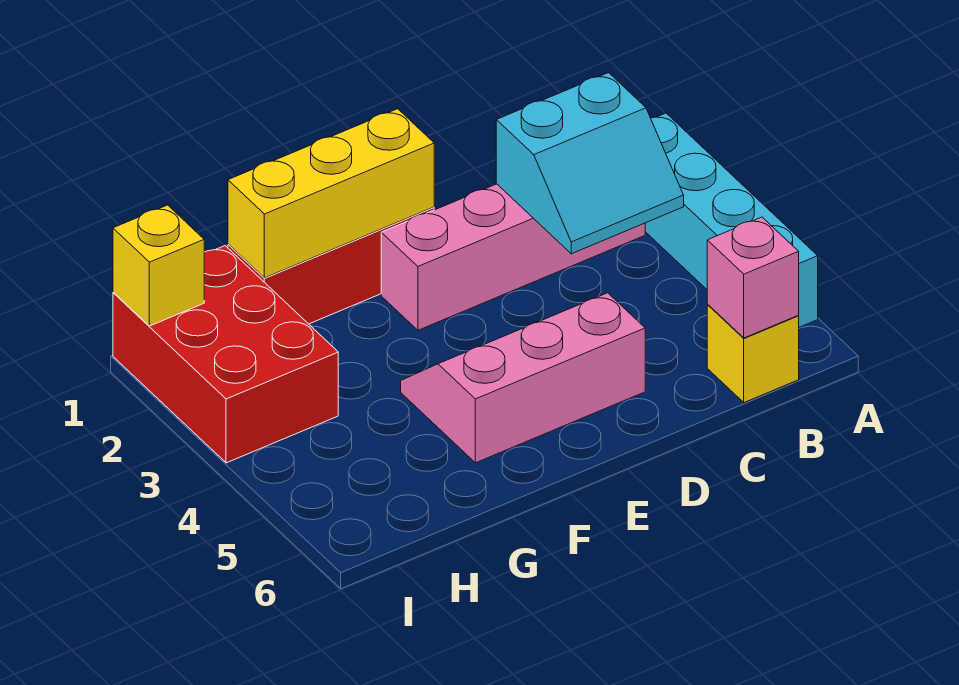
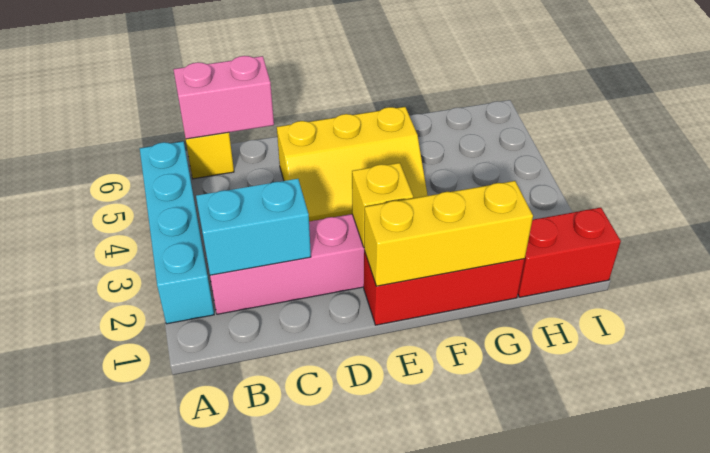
pink 1x1 brick [707,217,799,338] -> pink 1x2 brick [173,56,274,139]
pink 2x3 slope [401,293,645,463] -> yellow 2x3 slope [277,107,428,221]
red 2x3 brick [113,246,338,463] -> red 1x2 brick [518,208,621,297]
yellow 1x1 brick [113,205,204,326] -> yellow 1x1 brick moved to [352,163,413,247]

